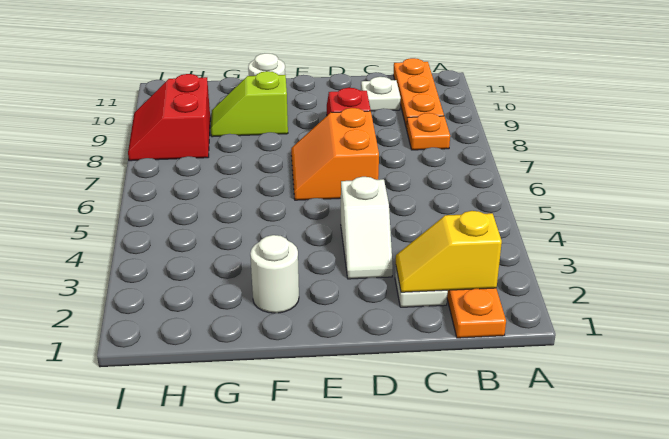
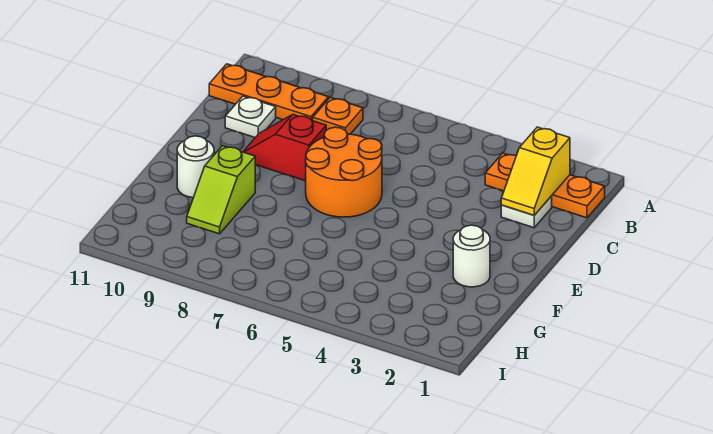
white 1x2 slope [341,177,393,279] -> none
orange 2x2 slope [291,108,379,200] -> orange 2x2 round brick [306,127,382,217]
red 2x2 slope [128,74,210,161] -> none

